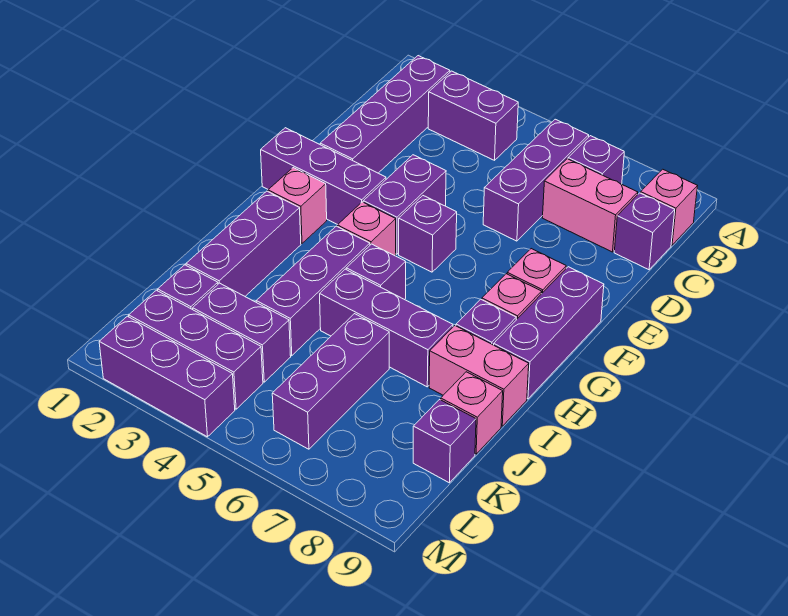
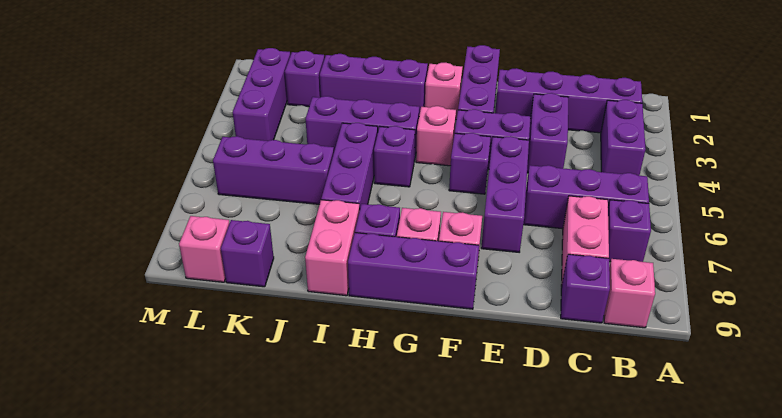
pink 1x1 brick [441,372,503,454] -> pink 1x1 brick moved to [179,216,230,282]
purple 1x2 brick [193,283,291,382] -> purple 1x2 brick moved to [527,93,568,173]
purple 1x3 brick [99,316,235,437] -> purple 1x3 brick moved to [481,136,529,252]

